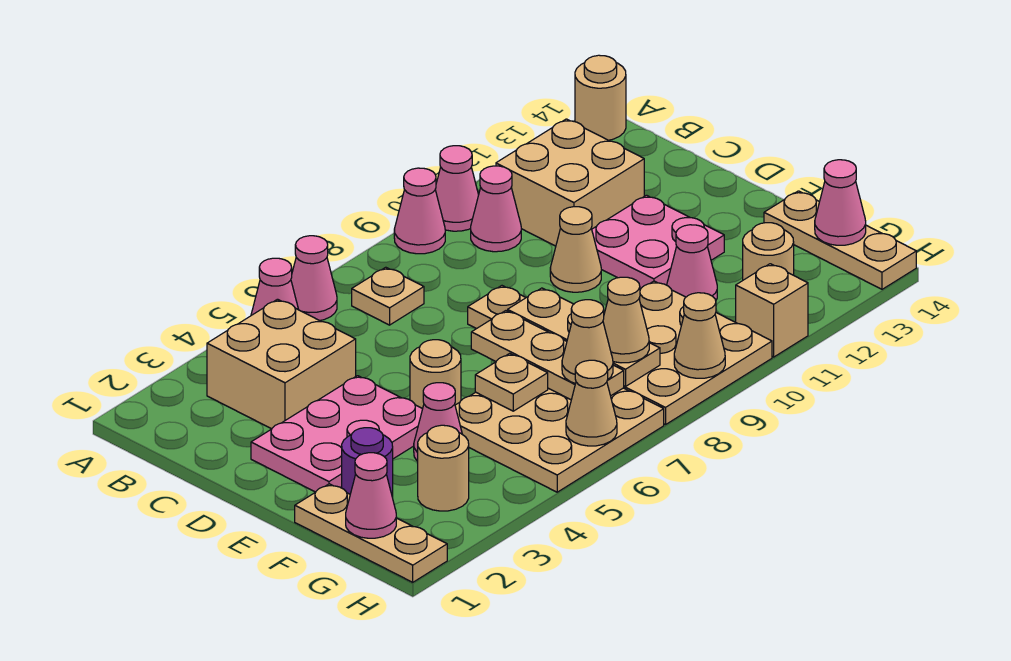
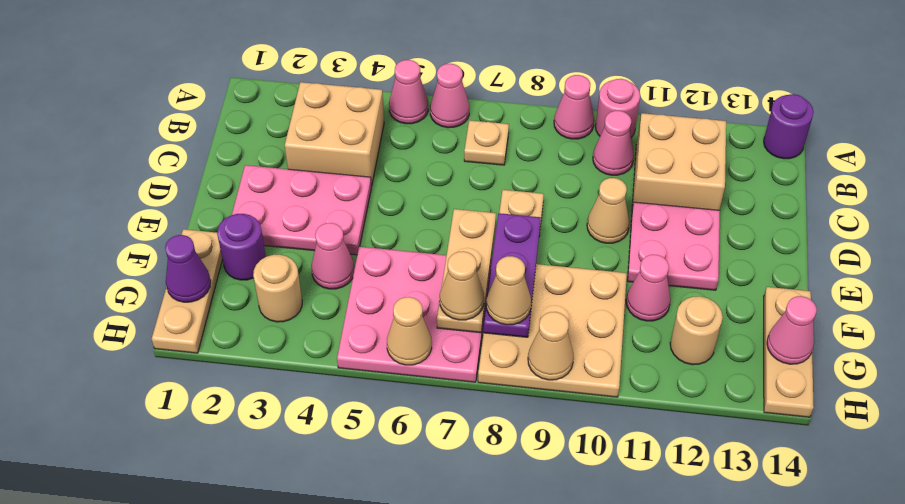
pink 1x1 cone [435,146,479,231] -> pink 1x1 round brick [596,79,640,137]
tan 1x1 round brick [575,55,626,140] -> purple 1x1 round brick [764,94,814,159]
tan 1x1 round brick [410,340,461,409] -> none
tan 1x3 plate [508,288,660,386] -> purple 1x3 plate [484,213,541,337]
tan 3x3 plate [455,388,664,492] -> pink 3x3 plate [337,247,491,382]
tan 1x1 plate [475,353,548,411] -> none
pink 1x1 cone [346,453,396,538] -> purple 1x1 cone [165,235,211,302]
tan 1x1 brick [736,264,808,357] -> none

